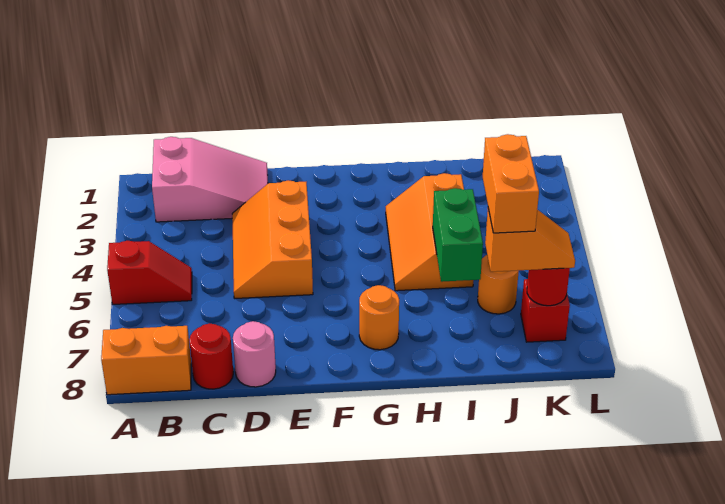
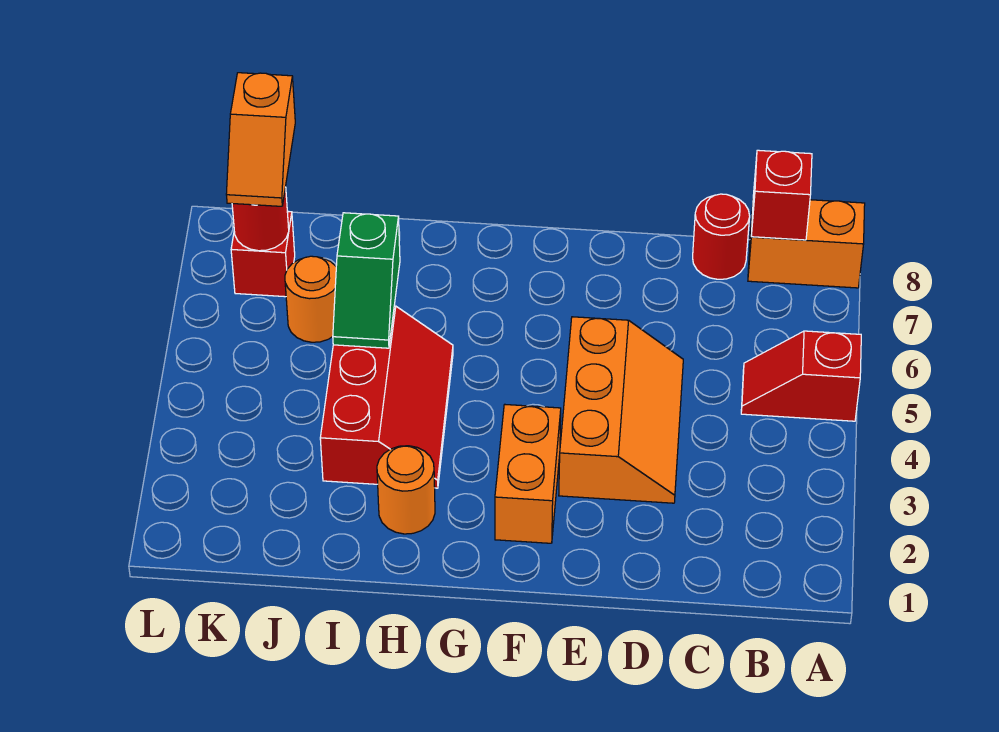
pink 2x3 slope [152,137,268,222] -> none
none -> red 1x1 brick [751,150,812,240]
pink 1x1 round brick [233,321,276,387] -> none
orange 1x1 round brick [359,285,399,350] -> orange 1x1 round brick moved to [377,446,435,534]
orange 2x3 slope [386,173,473,291] -> red 2x3 slope [320,306,453,488]
green 1x2 brick [433,188,483,282] -> green 1x2 slope [333,213,400,348]
orange 1x2 brick [483,134,539,233] -> orange 1x2 brick moved to [495,405,561,543]
orange 1x2 slope [485,209,575,272] -> orange 1x2 slope turned to [226,73,295,206]

